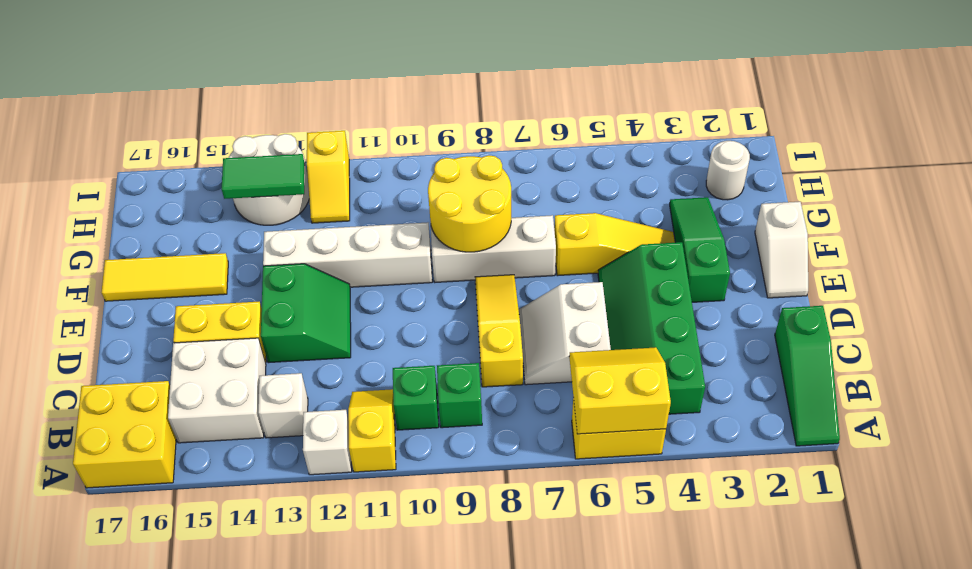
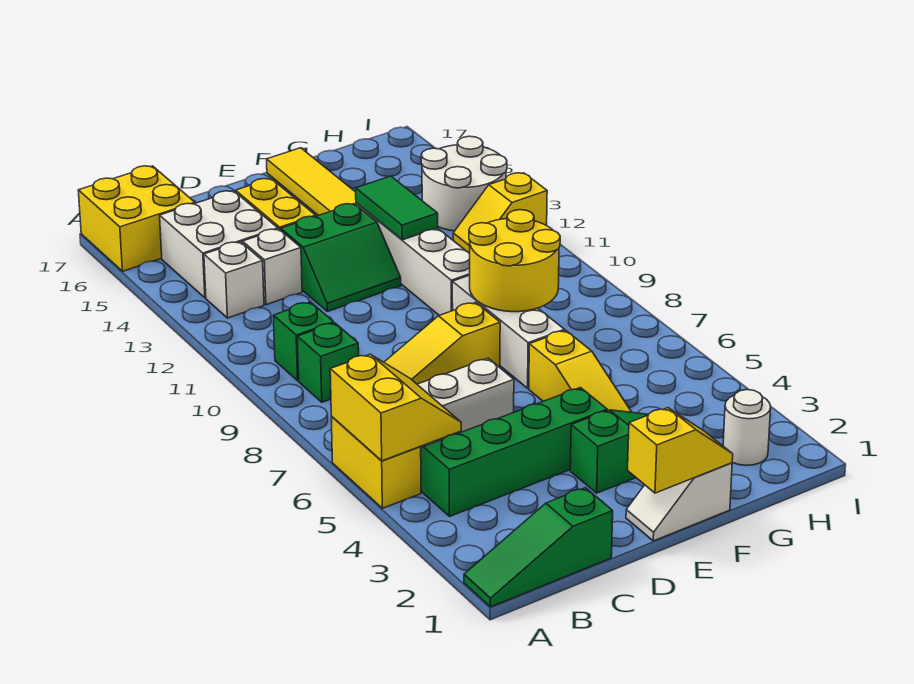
yellow 1x2 slope [348,389,396,472] -> yellow 1x2 slope moved to [628,408,733,493]
white 1x1 brick [303,410,352,475] -> white 1x1 brick moved to [243,229,302,305]
yellow 1x3 slope [475,275,523,387] -> yellow 1x3 slope turned to [384,303,500,384]
green 1x2 tile [222,154,305,199] -> green 1x2 tile moved to [356,176,438,240]

